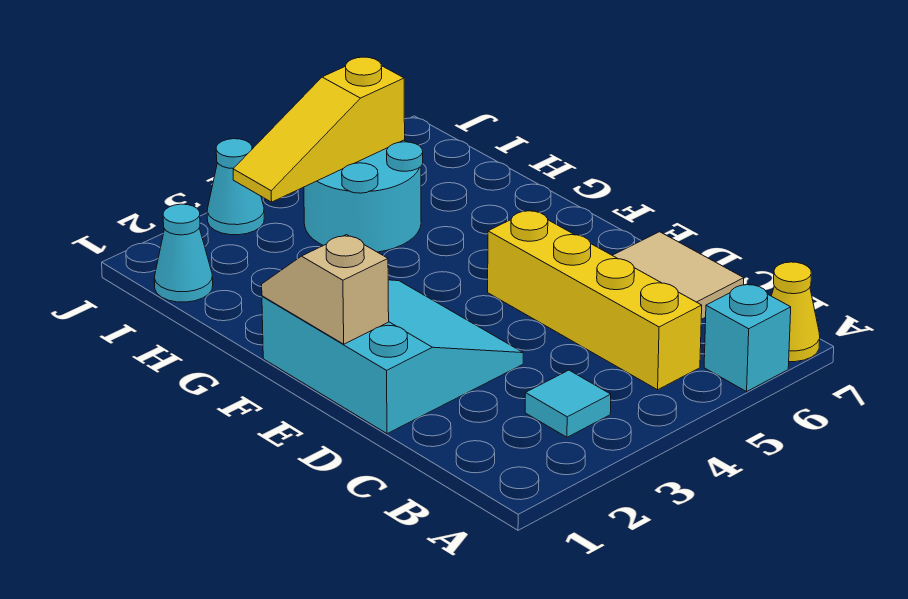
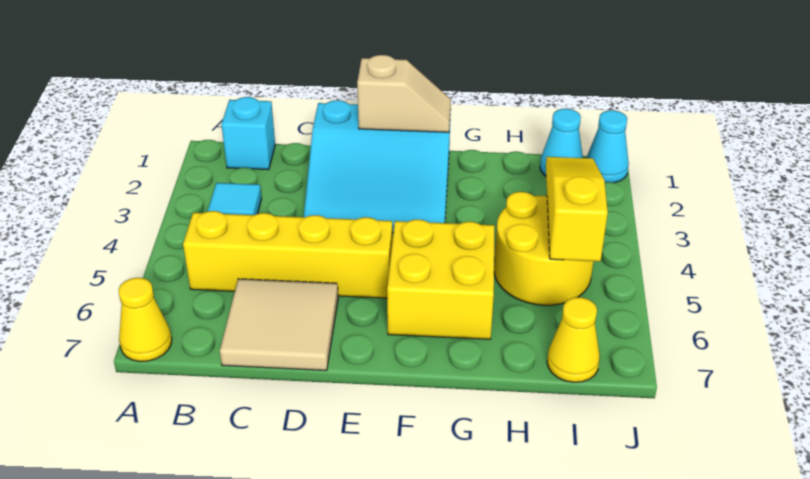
cyan 1x1 brick [704,284,791,392] -> cyan 1x1 brick moved to [221,97,275,170]
none -> yellow 2x2 brick [387,219,495,339]
cyan 2x2 round brick [304,140,423,252] -> yellow 2x2 round brick [494,192,593,305]
none -> yellow 1x1 cone [547,297,600,382]
cyan 1x1 cone [207,139,264,235] -> cyan 1x1 cone moved to [587,110,629,183]

